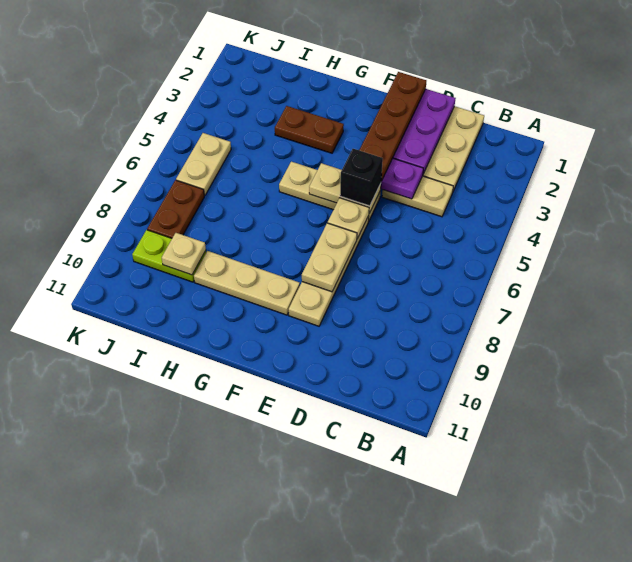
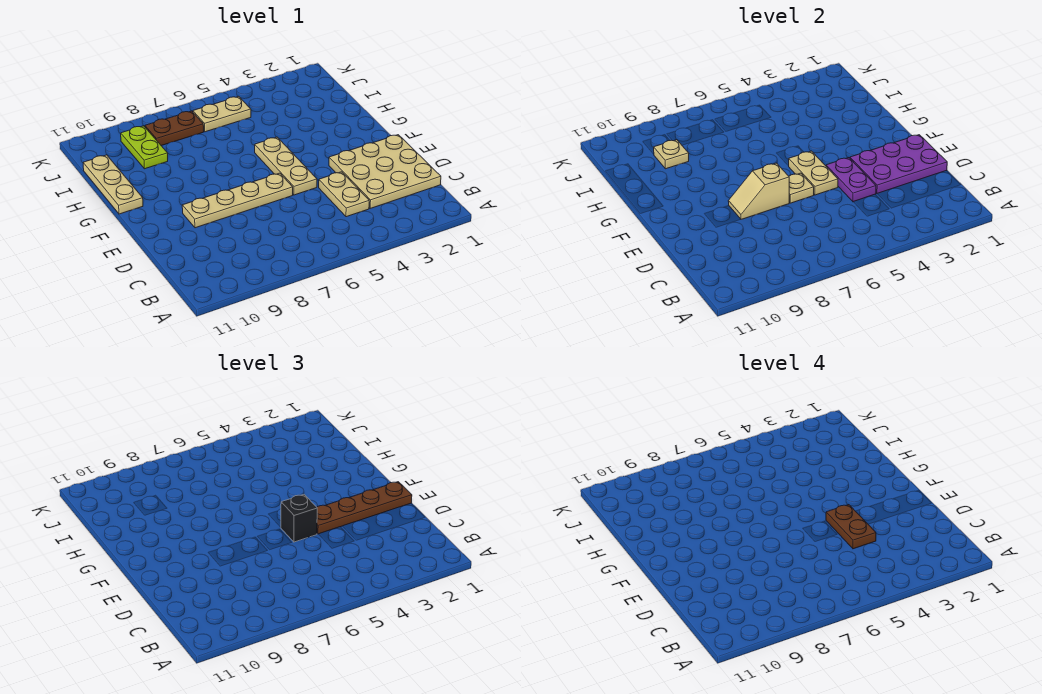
tan 1x2 plate [302,223,357,292] -> tan 1x2 slope [728,163,789,219]
tan 1x3 plate [194,251,300,315] -> tan 1x3 plate moved to [83,155,143,214]
brown 1x2 plate [275,106,344,153] -> brown 1x2 plate moved to [826,505,876,549]

